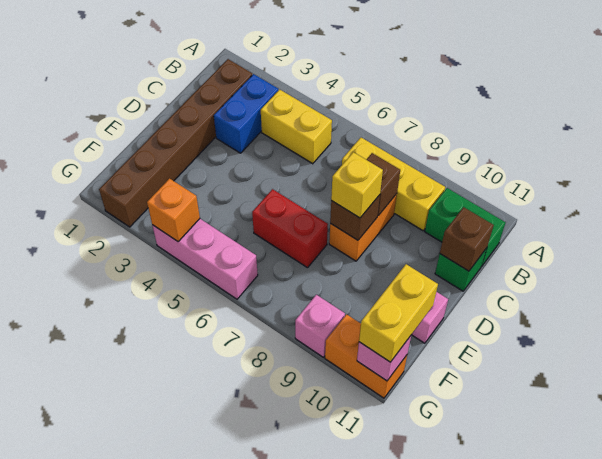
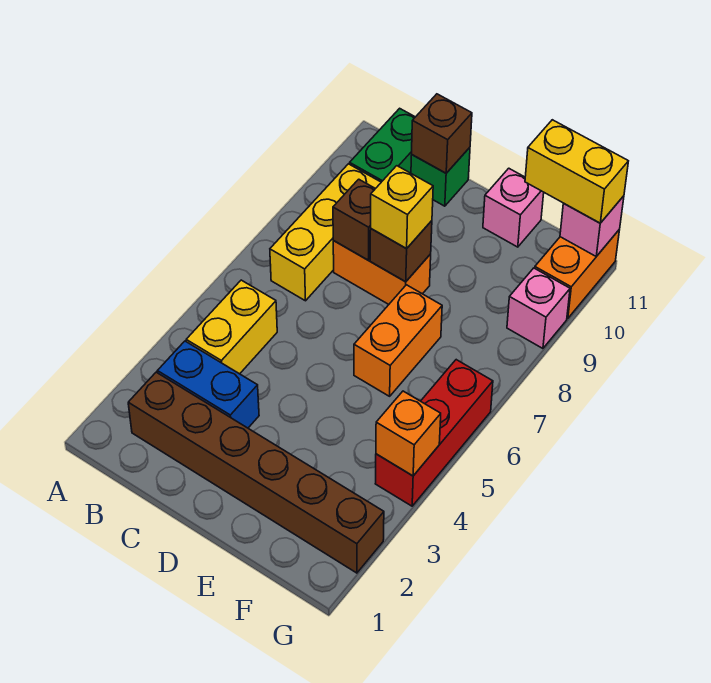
red 1x2 brick [252,189,328,268] -> orange 1x2 brick [354,285,442,396]
pink 1x3 brick [152,219,258,299] -> red 1x3 brick [375,360,493,506]

